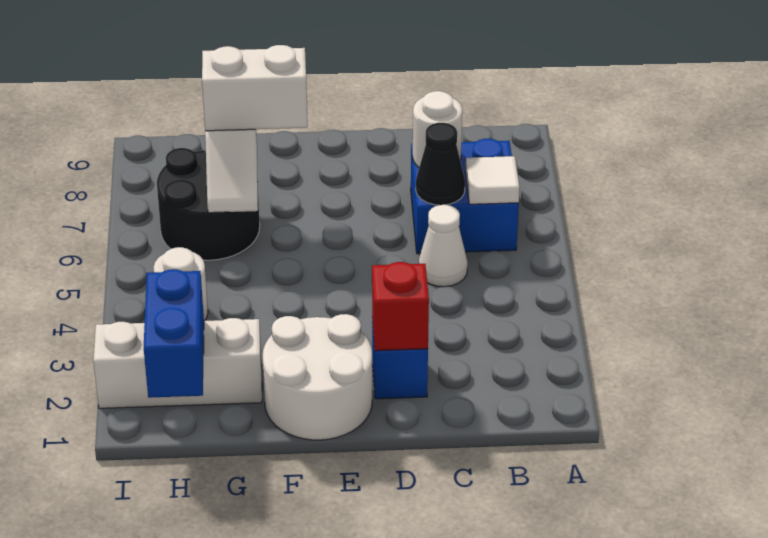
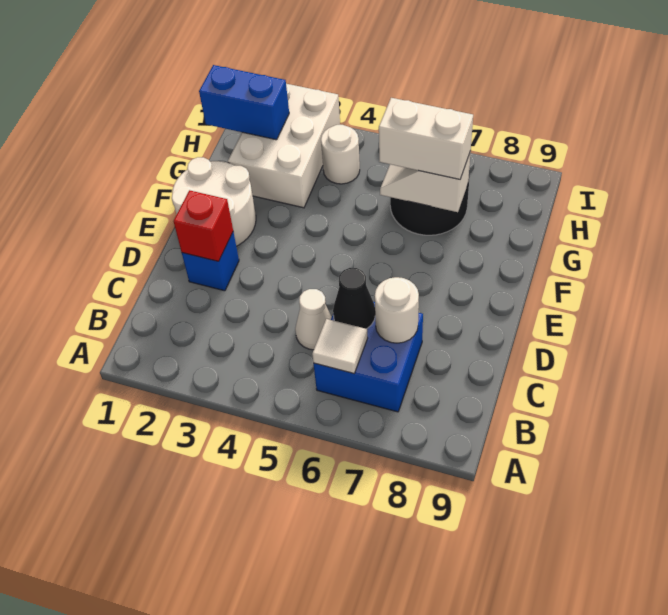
white 1x2 brick [202,45,308,131] -> white 1x2 brick turned to [379,98,473,179]
white 1x3 brick [93,318,262,408] -> white 2x3 brick [228,84,340,208]

